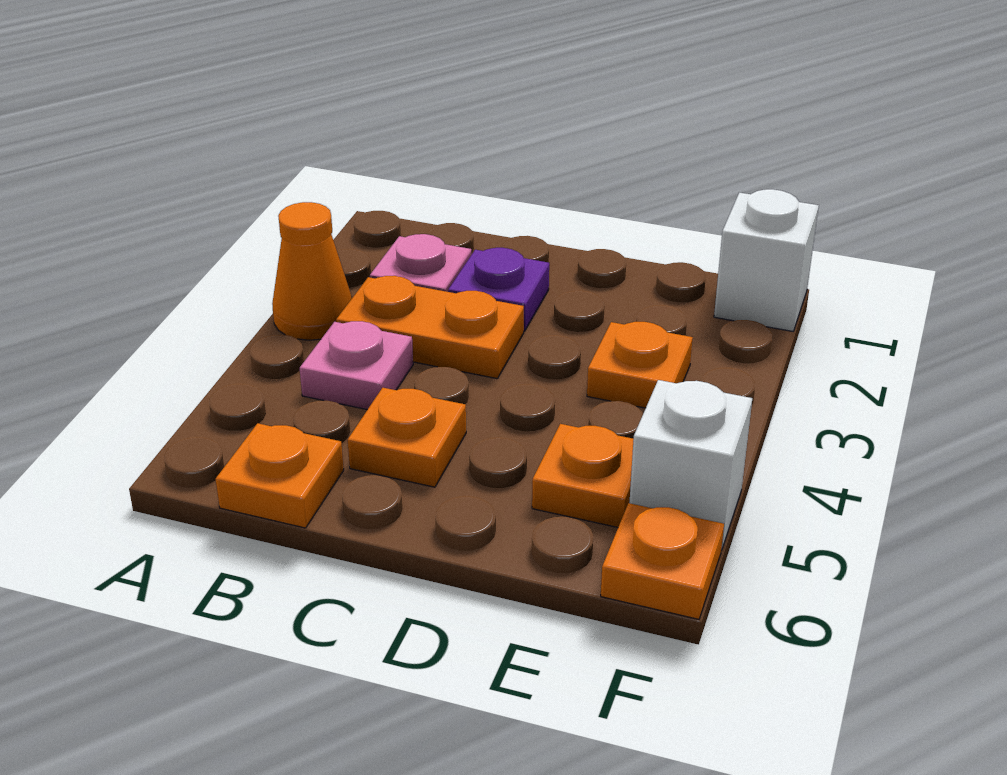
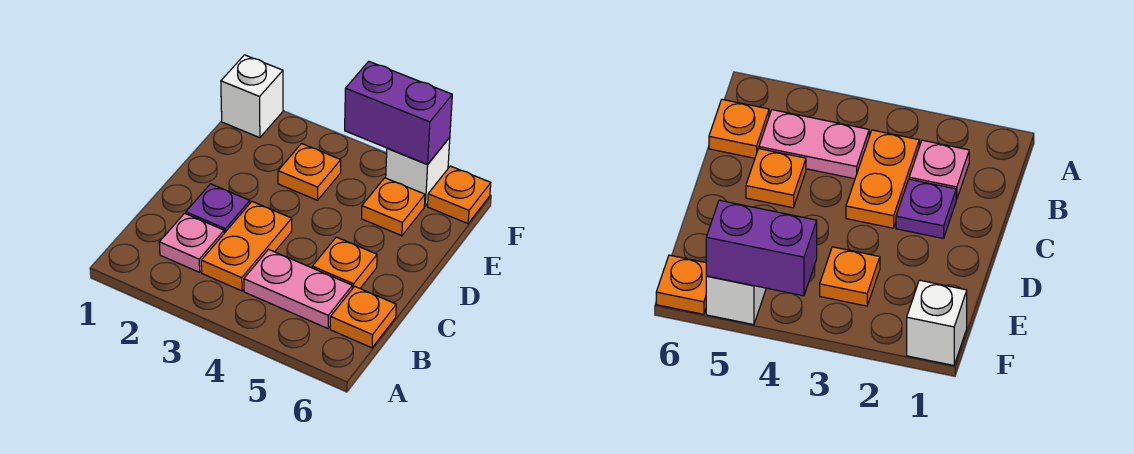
orange 1x1 cone [272,202,352,340] -> none
pink 1x1 plate [300,321,413,410] -> pink 1x2 plate [244,249,352,329]
none -> purple 1x2 brick [345,61,452,164]

